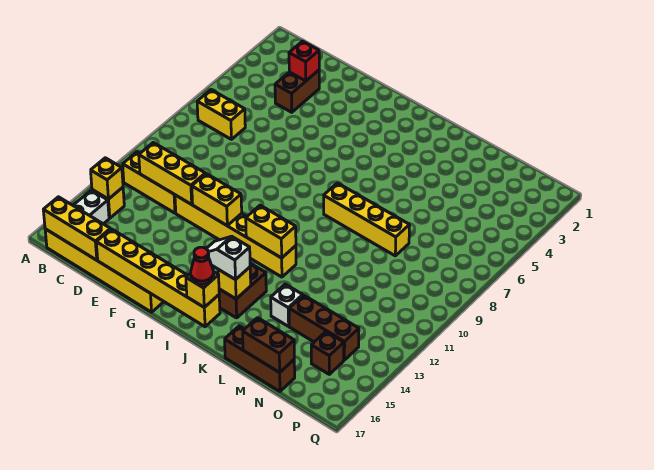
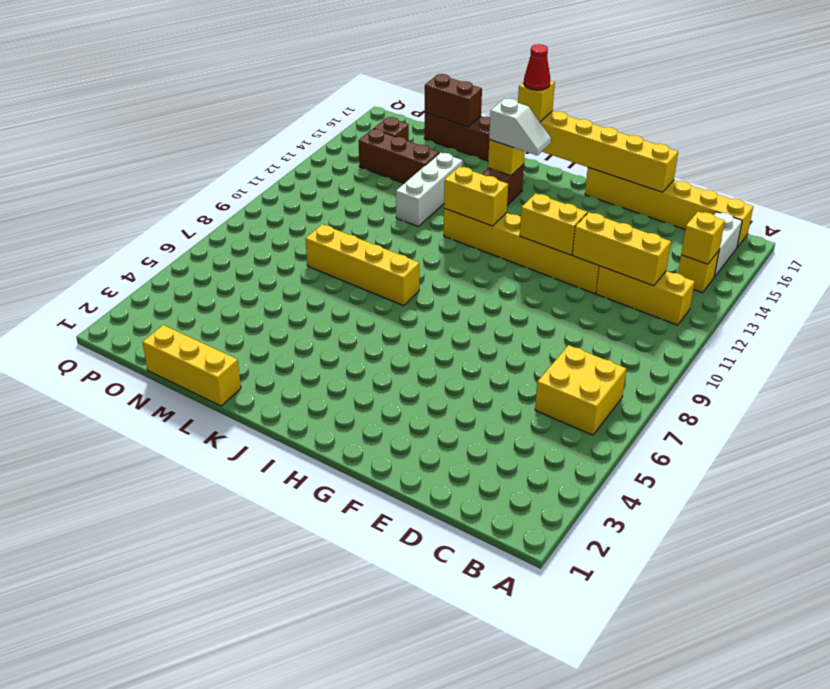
yellow 1x2 brick [197,90,245,139] -> yellow 2x2 brick [535,345,626,435]
yellow 1x3 brick [43,197,111,260] -> yellow 1x3 brick moved to [142,325,241,406]
brown 1x2 brick [275,70,319,112] -> none
red 1x1 brick [289,41,319,81] -> none
white 1x1 brick [271,284,303,326] -> white 1x3 brick [396,153,463,227]

